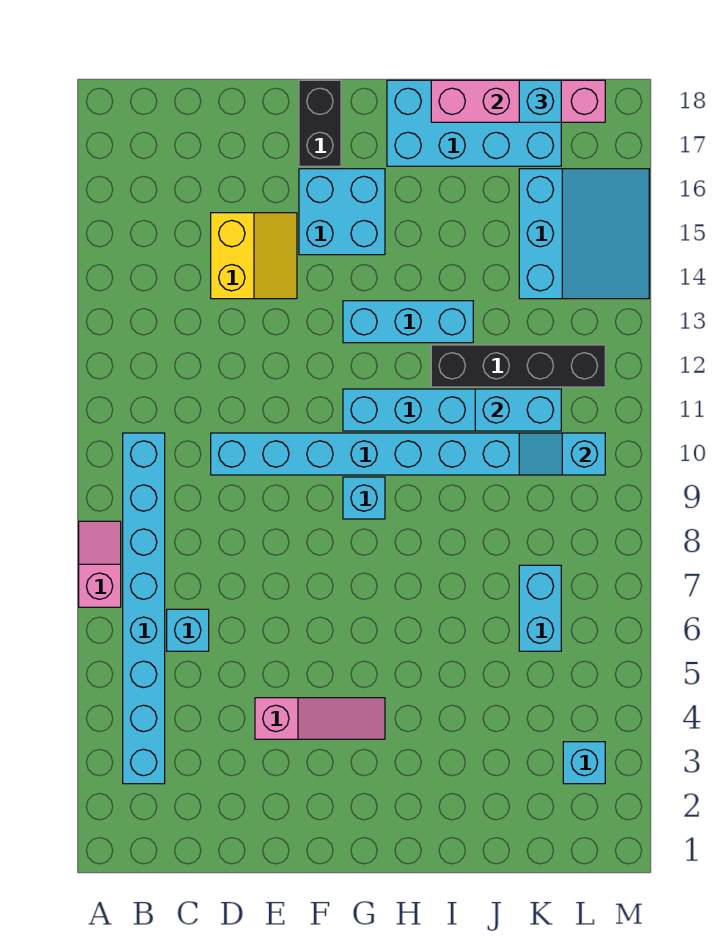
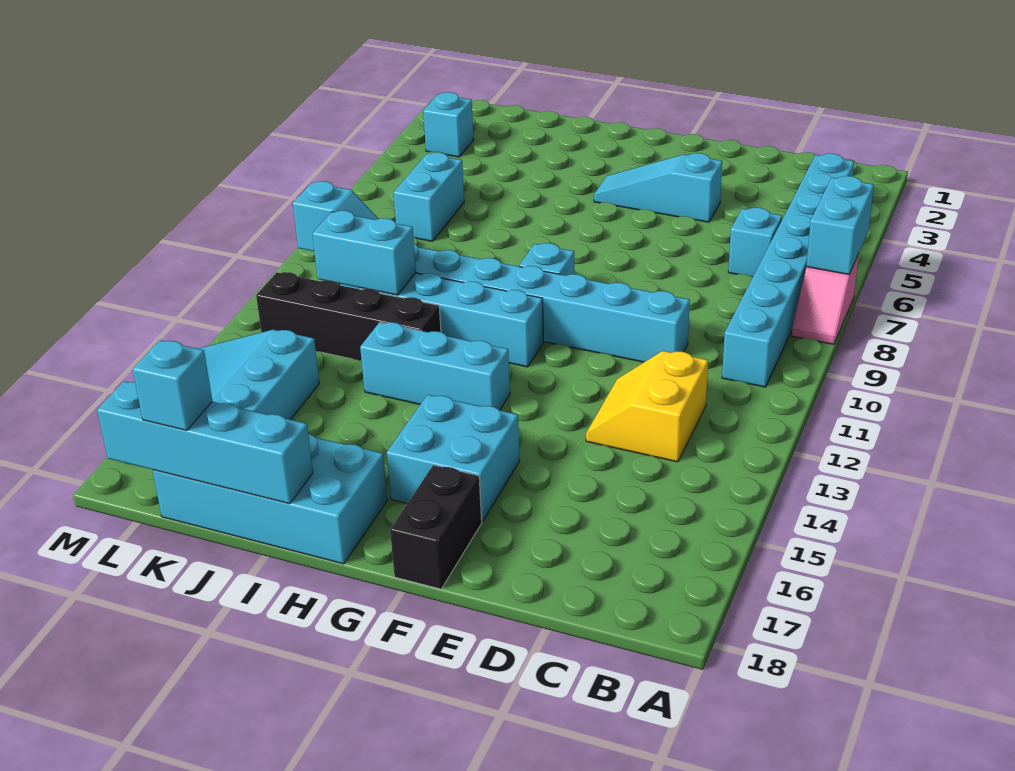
none -> cyan 1x2 brick [807,176,874,274]
yellow 2x2 slope [211,213,297,299] -> yellow 2x2 slope moved to [586,351,708,462]
pink 1x3 slope [255,698,385,739] -> cyan 1x3 slope [594,153,722,222]
pink 1x4 brick [431,80,605,122] -> cyan 1x4 brick [97,381,313,504]

